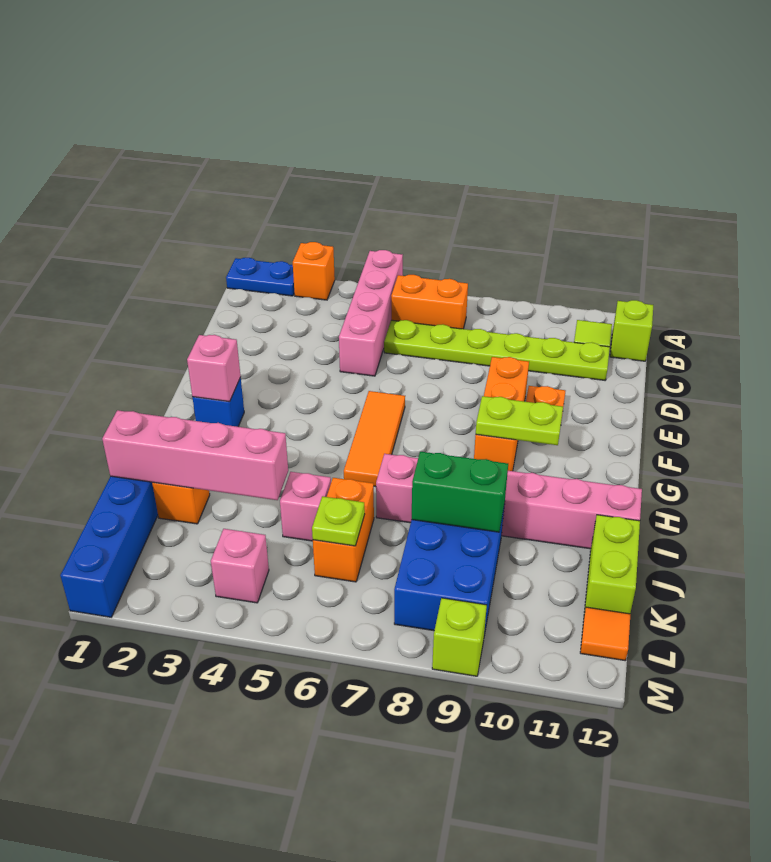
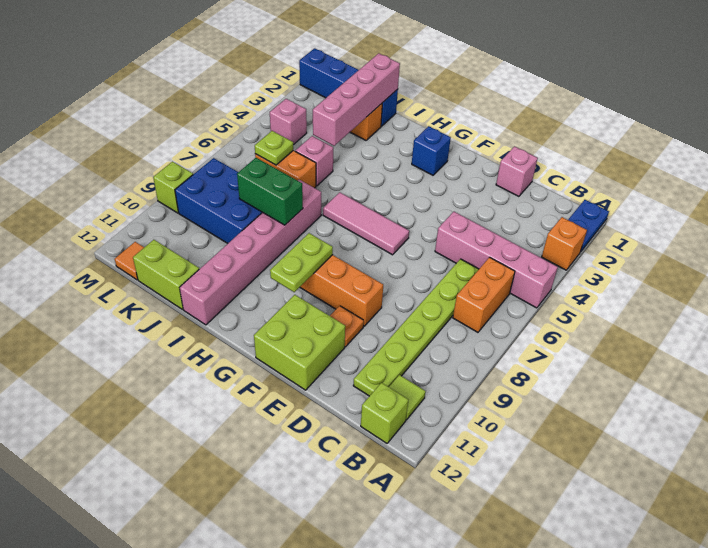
none -> lime 2x2 brick [254,295,345,390]
orange 1x3 tile [344,391,405,487] -> pink 1x3 tile [323,192,409,255]
pink 1x1 brick [187,335,241,402] -> pink 1x1 brick moved to [496,146,538,196]
green 1x2 brick [412,452,508,532] -> green 1x2 brick turned to [237,158,303,225]

